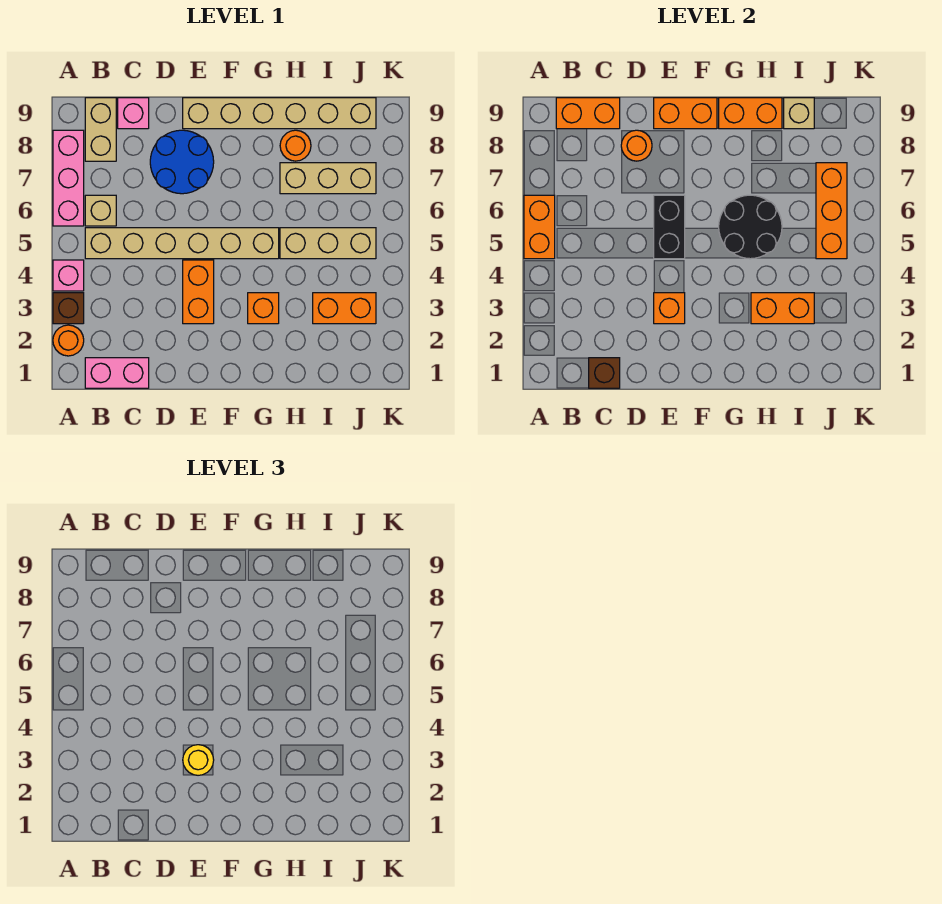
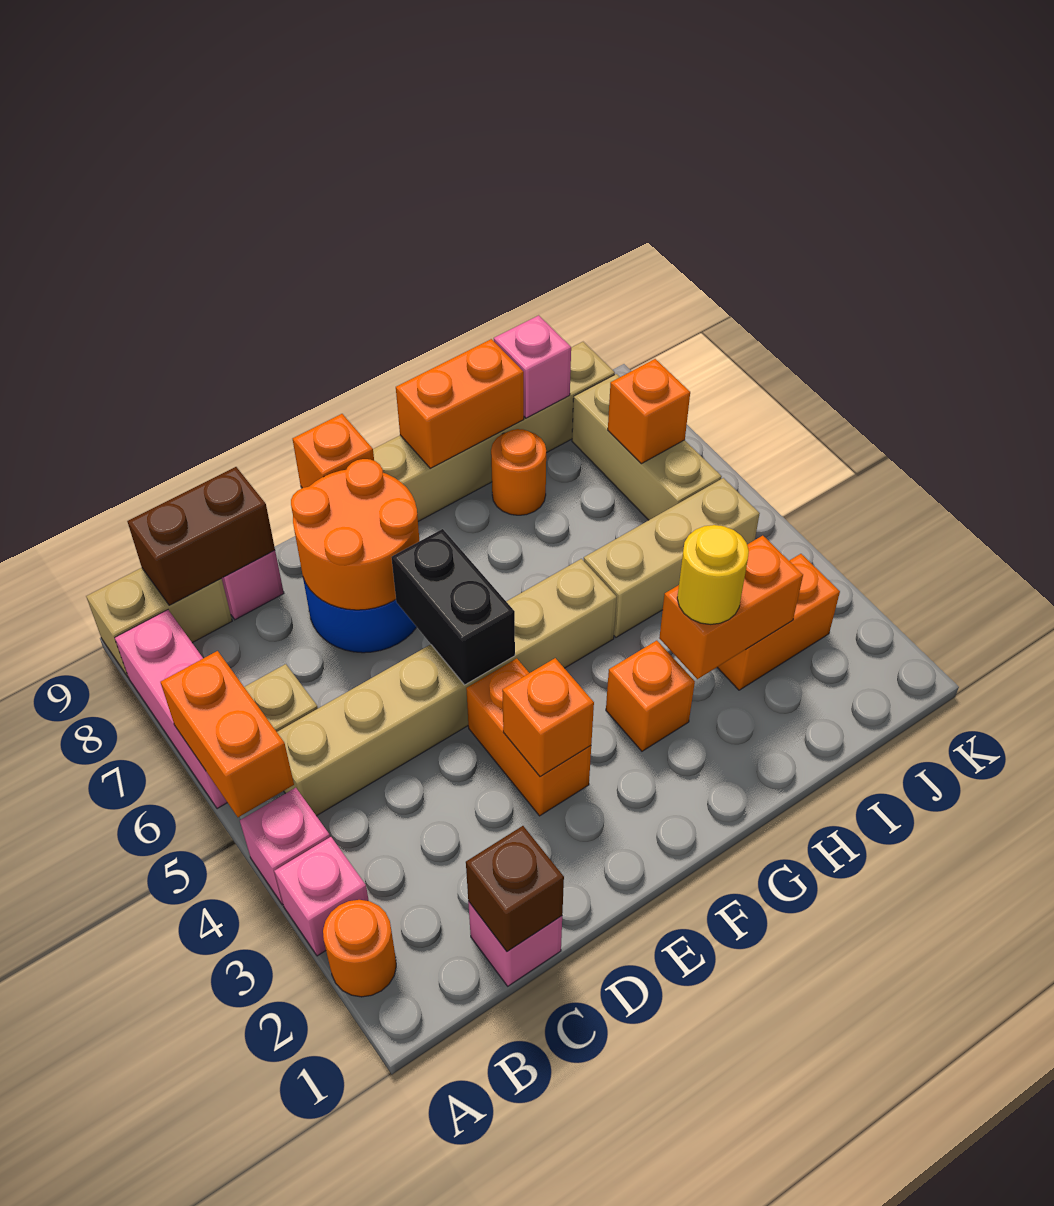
brown 1x1 brick [53,293,84,324] -> pink 1x1 brick [274,837,369,956]
pink 1x2 brick [85,358,149,388] -> pink 1x1 brick [468,901,562,986]
tan 1x2 brick [85,98,116,161] -> tan 1x2 brick turned to [86,568,232,677]
orange 1x2 brick [556,98,620,129] -> brown 1x2 brick [127,467,275,605]
orange 1x1 round brick [621,130,652,161] -> orange 2x2 round brick [291,459,419,610]
yellow 1x1 round brick [183,745,214,775] -> yellow 1x1 round brick moved to [677,525,749,624]
orange 1x2 brick [654,98,717,129] -> orange 1x1 brick [293,414,374,488]
black 2x2 round brick [719,195,782,259] -> none
tan 1x3 brick [280,163,376,194] -> tan 1x3 brick turned to [572,374,722,520]
tan 1x1 brick [784,98,814,129] -> pink 1x1 brick [494,315,571,418]
orange 1x3 brick [816,163,847,259] -> orange 1x1 brick [608,359,690,464]

